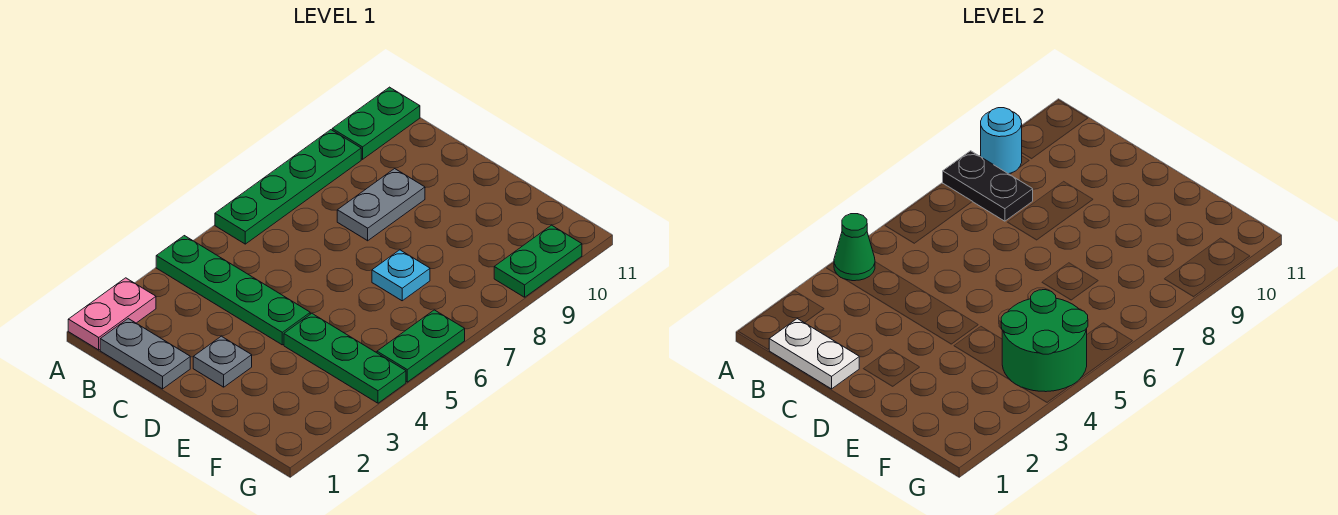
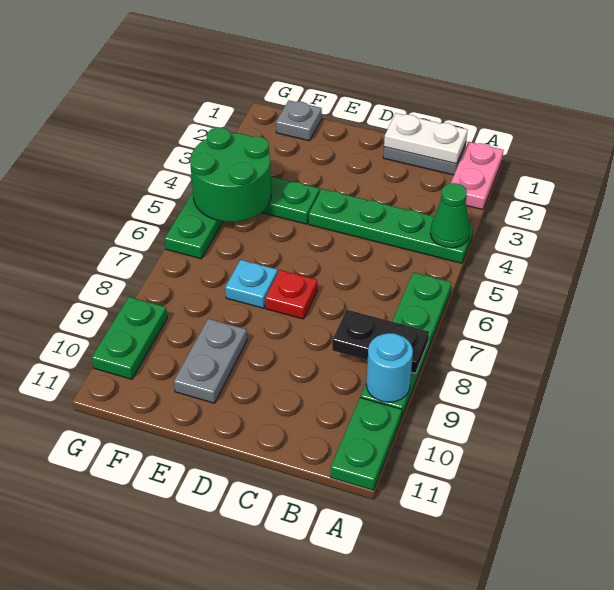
grey 1x2 plate [337,169,425,241] -> grey 1x2 plate moved to [174,319,247,403]
grey 1x1 plate [193,336,252,387] -> grey 1x1 plate moved to [276,100,322,141]
none -> red 1x1 plate [265,270,317,319]

